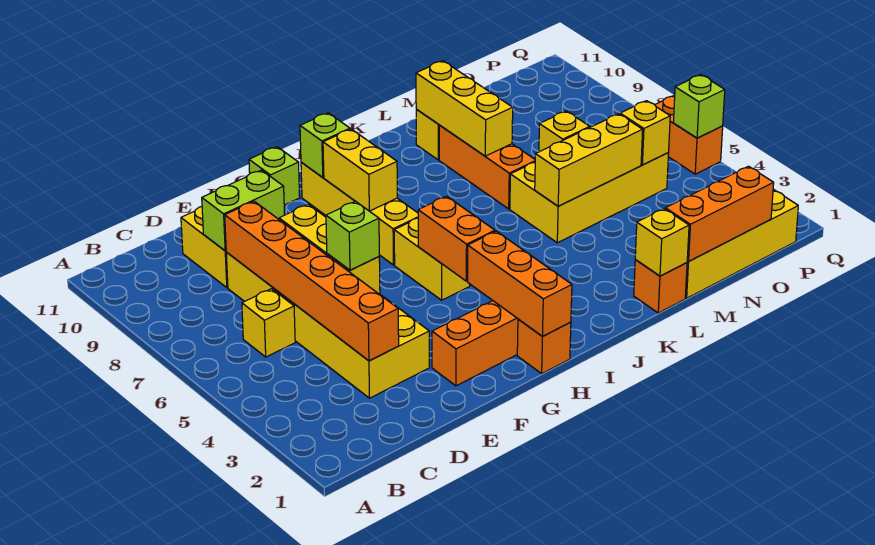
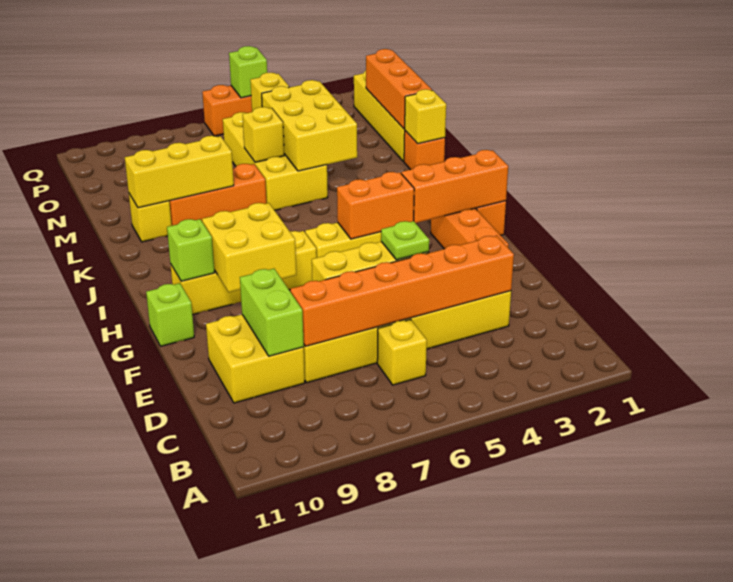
lime 1x1 brick [326,201,379,270] -> lime 1x1 plate [381,221,429,260]
yellow 1x2 brick [323,129,397,211] -> yellow 2x2 brick [202,203,296,292]
yellow 1x3 brick [535,114,643,206] -> yellow 2x3 brick [262,80,357,171]

